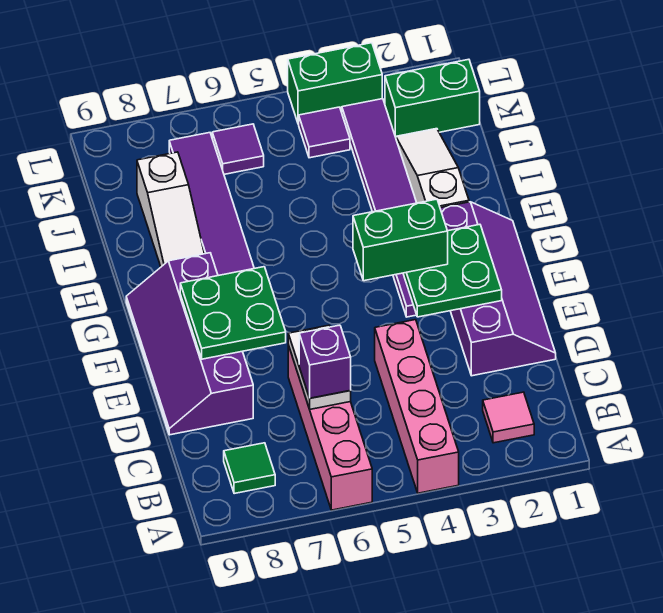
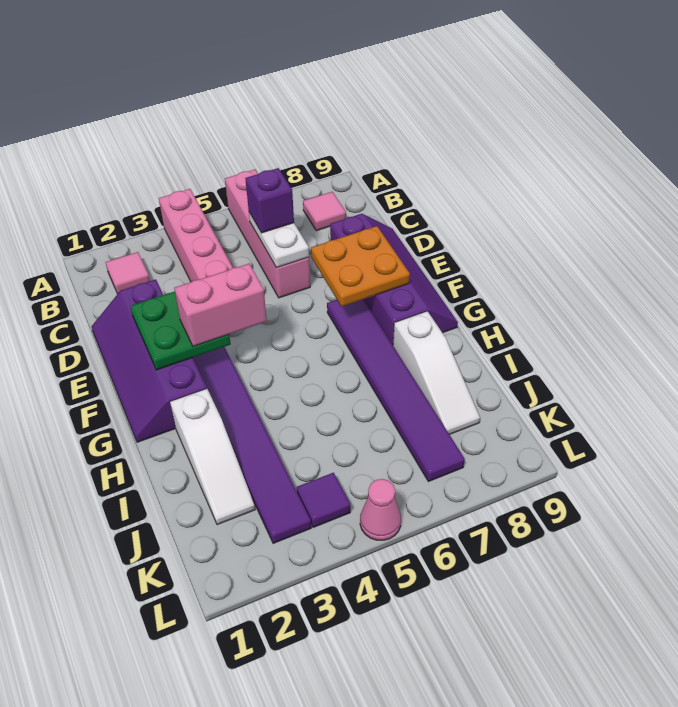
green 1x1 tile [224,443,275,494] -> pink 1x1 tile [303,192,346,231]
green 2x2 plate [180,267,286,359] -> orange 2x2 plate [311,226,410,307]
green 1x2 brick [353,199,448,281] -> pink 1x2 brick [174,264,267,347]
white 1x3 slope [137,152,204,267] -> white 1x3 slope turned to [393,311,480,435]
green 1x2 brick [385,59,480,137] -> none
purple 1x1 tile [212,124,264,174] -> none
green 1x2 brick [288,43,382,124] -> none
none -> pink 1x1 cone [360,479,401,540]

